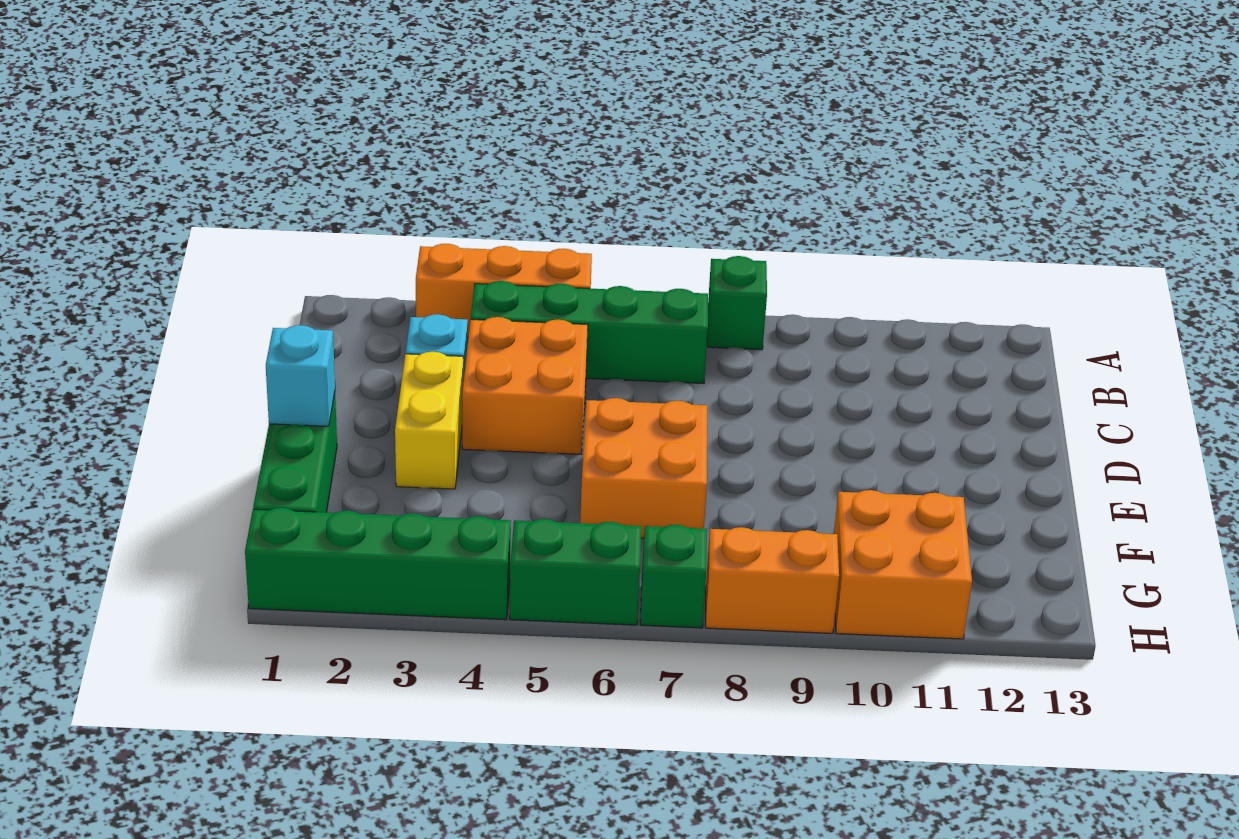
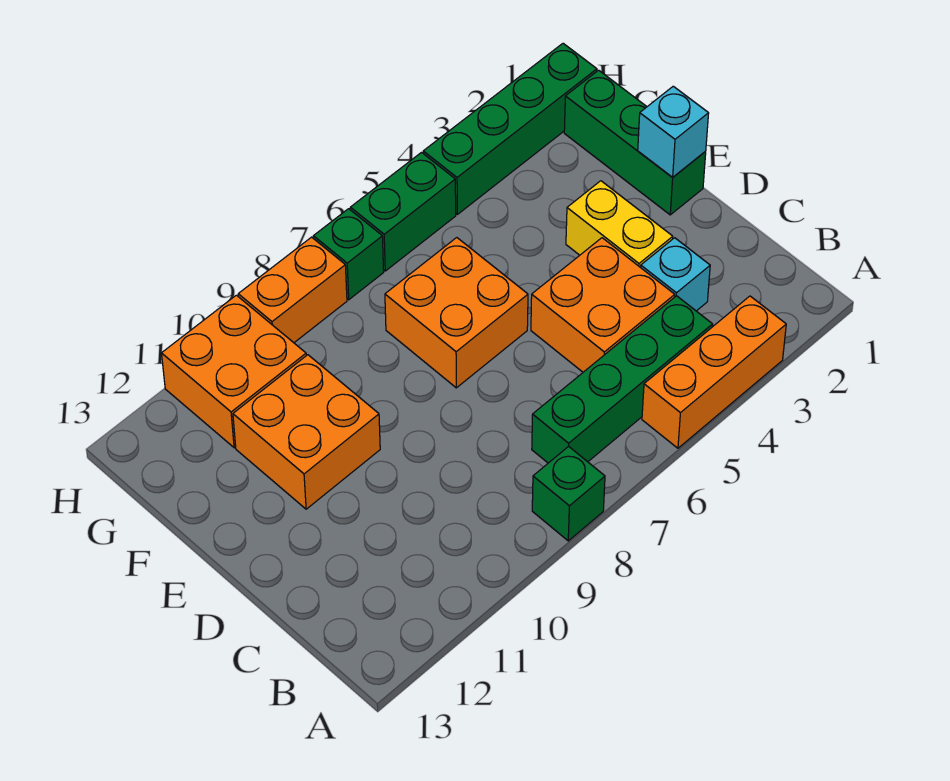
none -> orange 2x2 brick [233,355,380,509]

